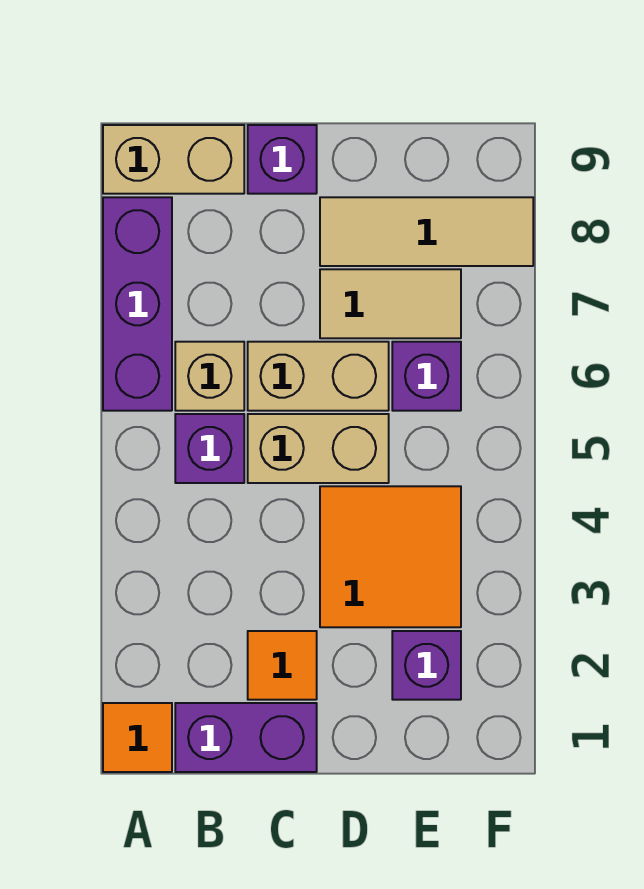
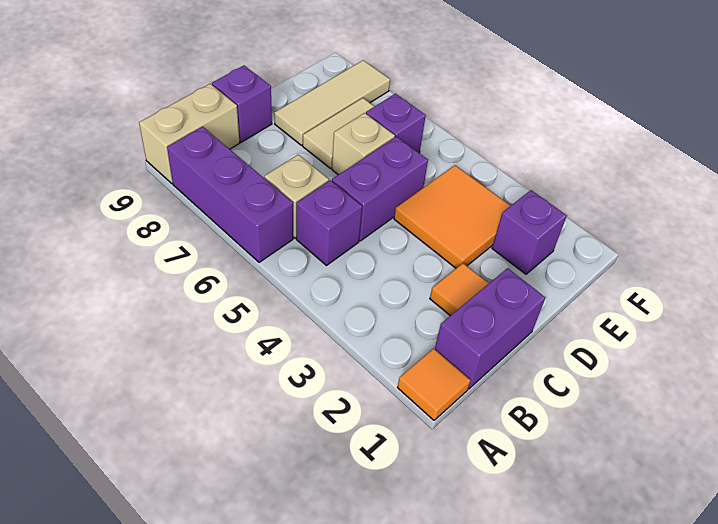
tan 1x2 brick [248,414,389,483] -> purple 1x2 brick [332,136,428,241]
tan 1x2 brick [248,342,389,411] -> tan 1x1 brick [332,113,395,175]

